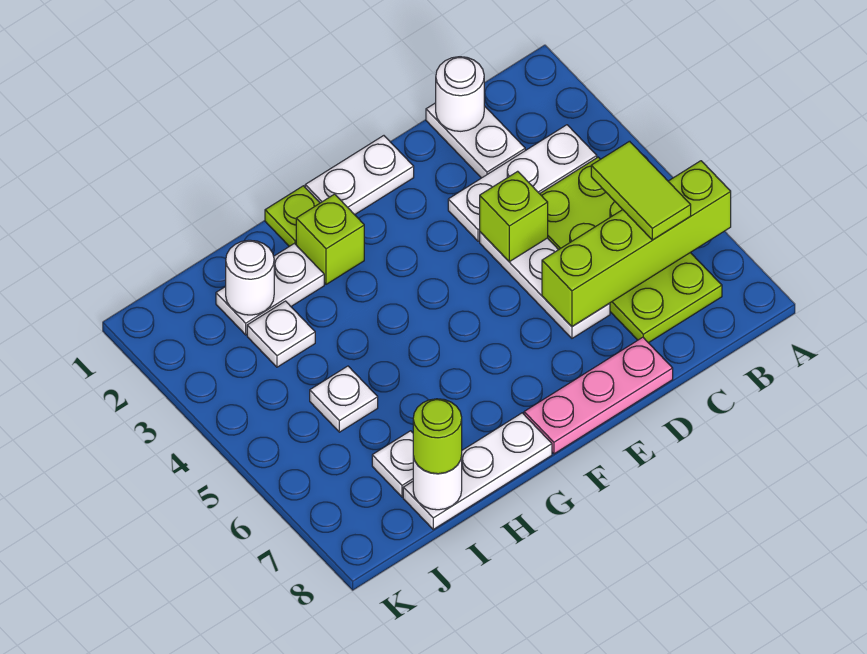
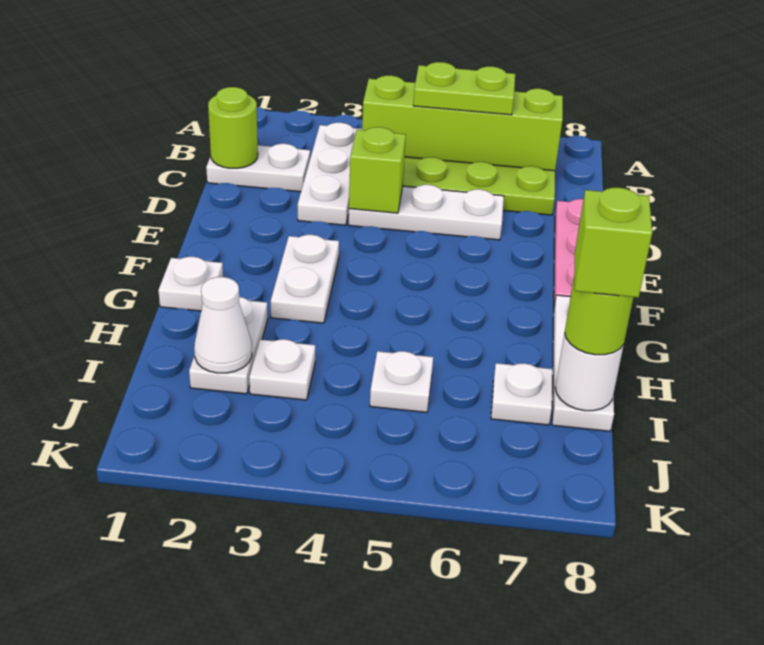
lime 1x4 brick [542,161,731,327] -> lime 1x4 brick turned to [362,76,563,171]
lime 1x2 tile [591,141,691,240] -> lime 1x2 plate [413,62,515,115]
white 1x1 round brick [436,57,484,131] -> lime 1x1 round brick [208,87,258,168]
white 1x2 plate [305,136,414,215] -> white 1x2 plate moved to [271,235,339,323]
lime 1x1 plate [265,186,320,246] -> white 1x1 plate [158,257,223,311]
lime 1x1 brick [296,194,364,284] -> lime 1x1 brick moved to [575,188,652,298]
white 1x1 round brick [225,240,274,315] -> white 1x1 cone [194,277,252,373]

